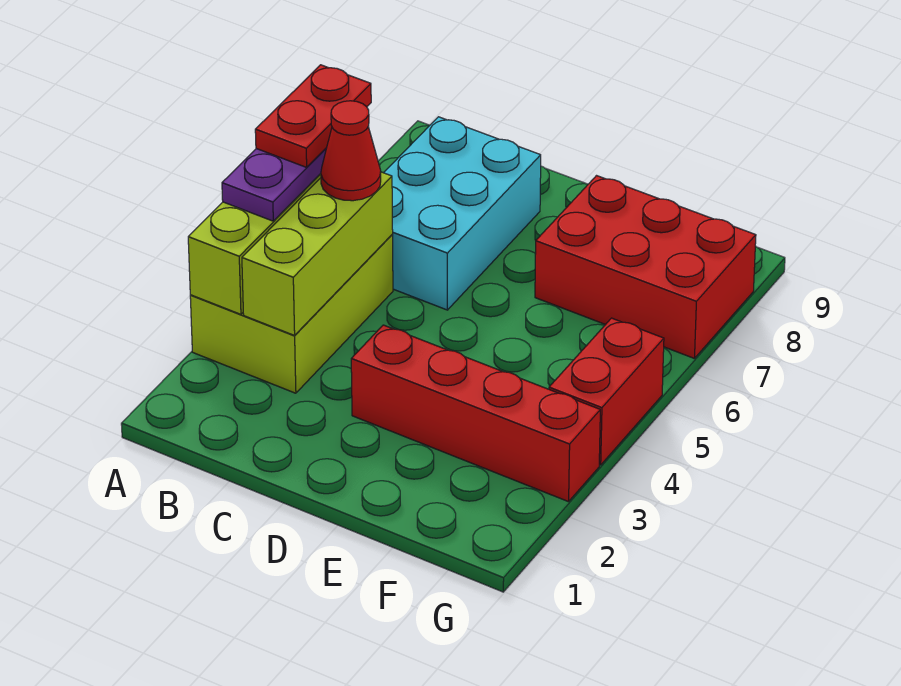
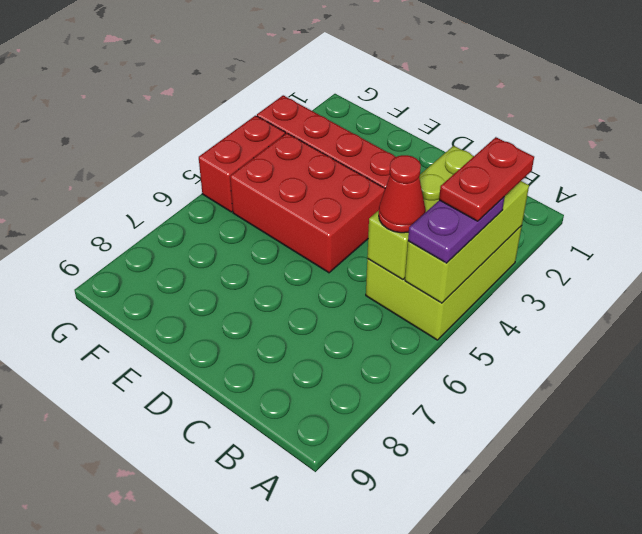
red 1x2 plate [255,65,371,167] -> red 1x2 plate moved to [439,137,534,221]
cyan 2x3 brick [384,117,541,310] -> none
red 2x3 brick [535,176,756,359] -> red 2x3 brick moved to [230,133,385,273]

